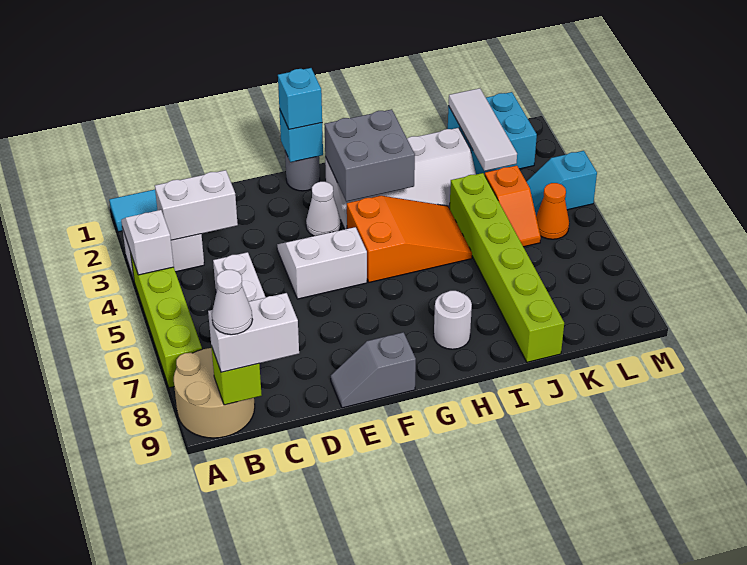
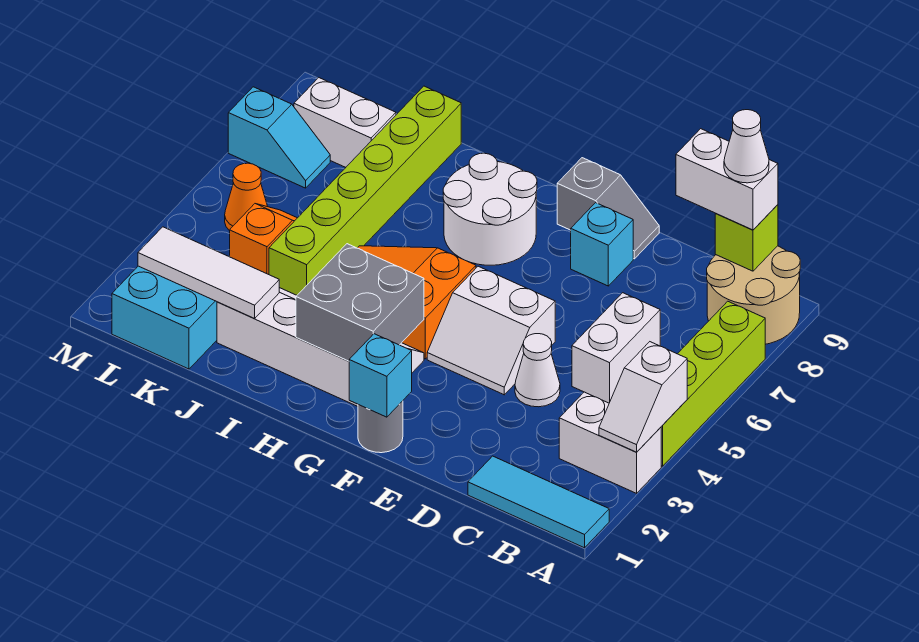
white 1x2 brick [155,170,238,240] -> white 1x2 brick moved to [294,78,396,167]
cyan 1x1 brick [278,68,322,129] -> cyan 1x1 brick moved to [571,203,633,286]
white 1x1 cone [306,182,341,236] -> white 1x1 cone moved to [515,334,560,407]
white 1x1 round brick [434,291,472,349] -> white 2x2 round brick [443,153,537,265]
white 1x3 tile [449,88,517,171] -> white 1x3 tile turned to [138,227,279,318]
cyan 1x2 slope [526,151,597,215] -> cyan 1x2 slope moved to [228,87,330,188]

